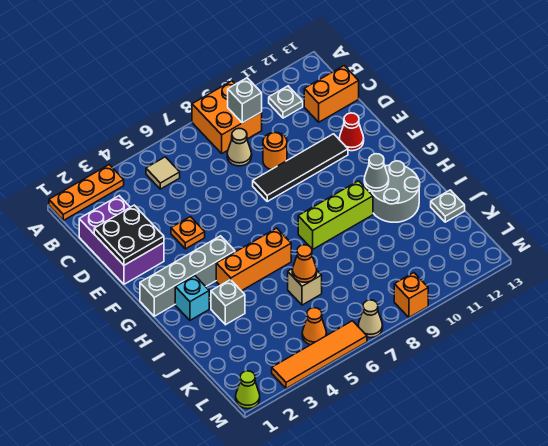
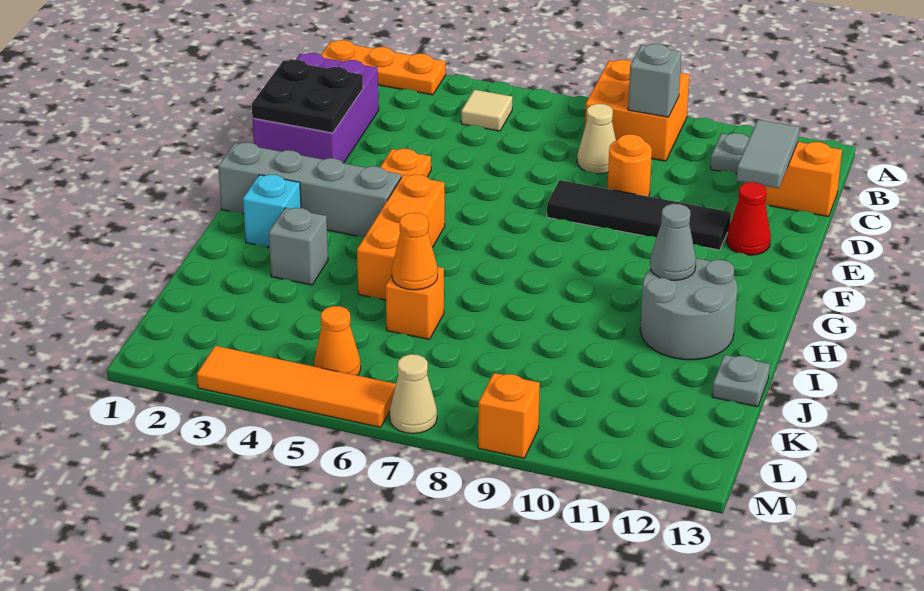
none -> grey 1x2 tile [736,120,799,188]
orange 1x3 brick [216,228,291,291] -> orange 1x3 brick turned to [357,174,445,300]
lime 1x3 brick [298,181,373,249] -> none
tan 1x1 brick [288,268,322,305] -> orange 1x1 brick [386,267,444,339]
lime 1x1 cone [236,371,260,409] -> none

